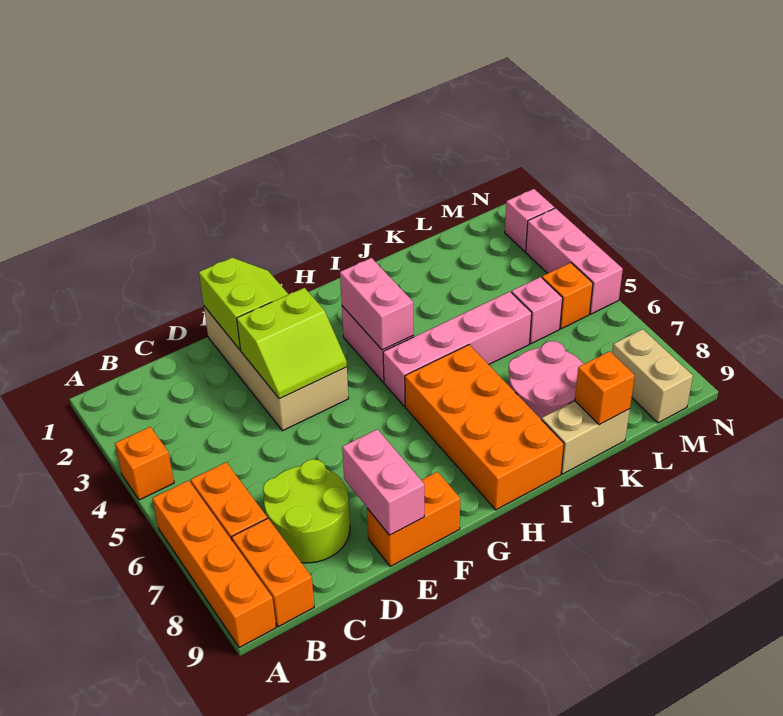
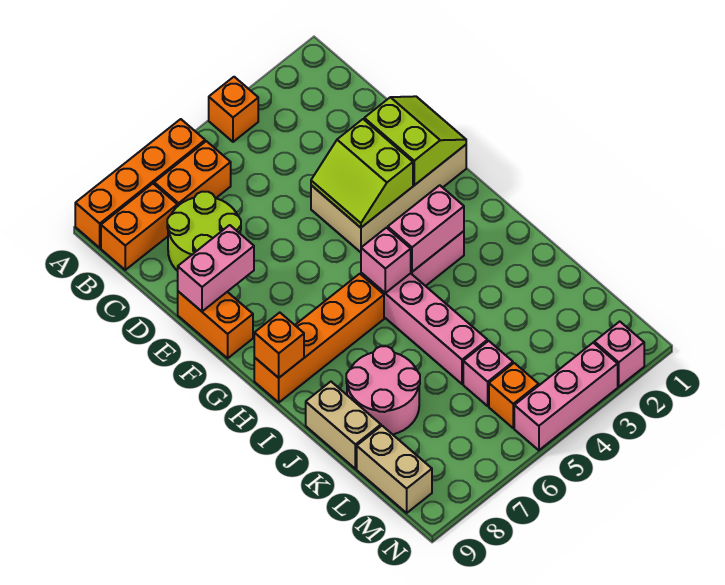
lime 2x2 slope [199,258,289,350] -> lime 2x2 slope turned to [364,96,466,185]
none -> pink 1x1 brick [361,228,411,293]
orange 2x4 brick [405,345,564,510] -> orange 1x4 brick [254,274,384,402]
orange 1x1 brick [575,351,635,425] -> orange 1x1 brick moved to [254,313,304,378]
tan 1x2 brick [612,329,693,423] -> tan 1x2 brick turned to [357,426,432,513]

